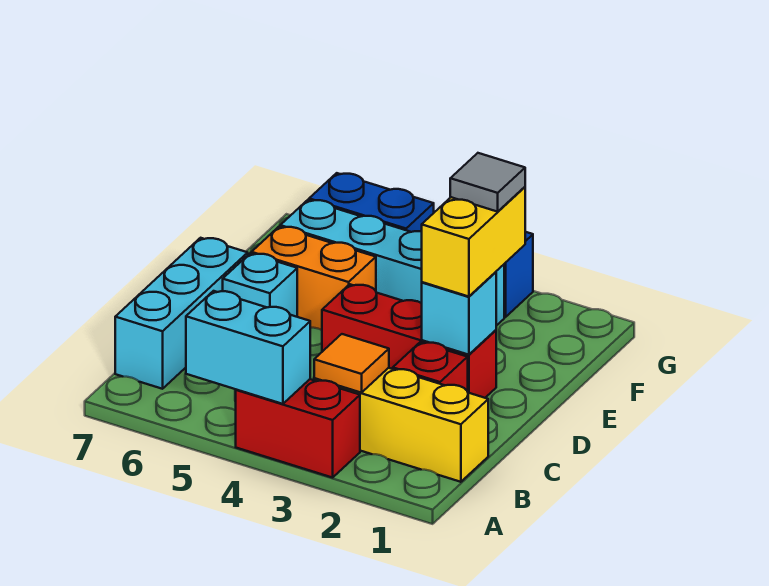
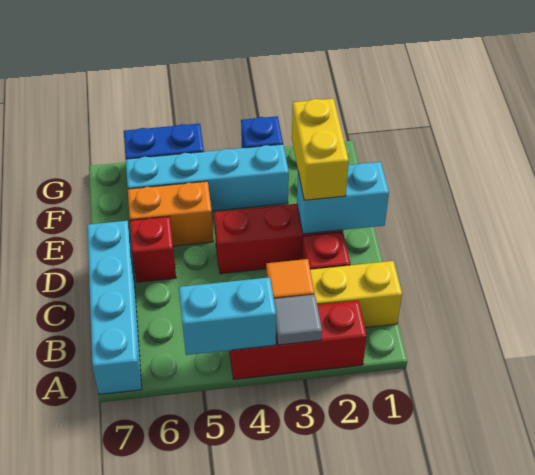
red 1x2 brick [236,379,360,478] -> red 1x3 brick [230,301,367,379]
cyan 1x3 brick [115,238,248,389] -> cyan 1x4 brick [87,221,142,395]
cyan 1x1 brick [422,272,496,355] -> cyan 1x2 brick [297,162,389,234]
cyan 1x1 brick [223,253,297,317] -> red 1x1 brick [130,216,176,282]
grey 1x1 tile [450,153,525,212] -> grey 1x1 tile moved to [274,295,322,345]

